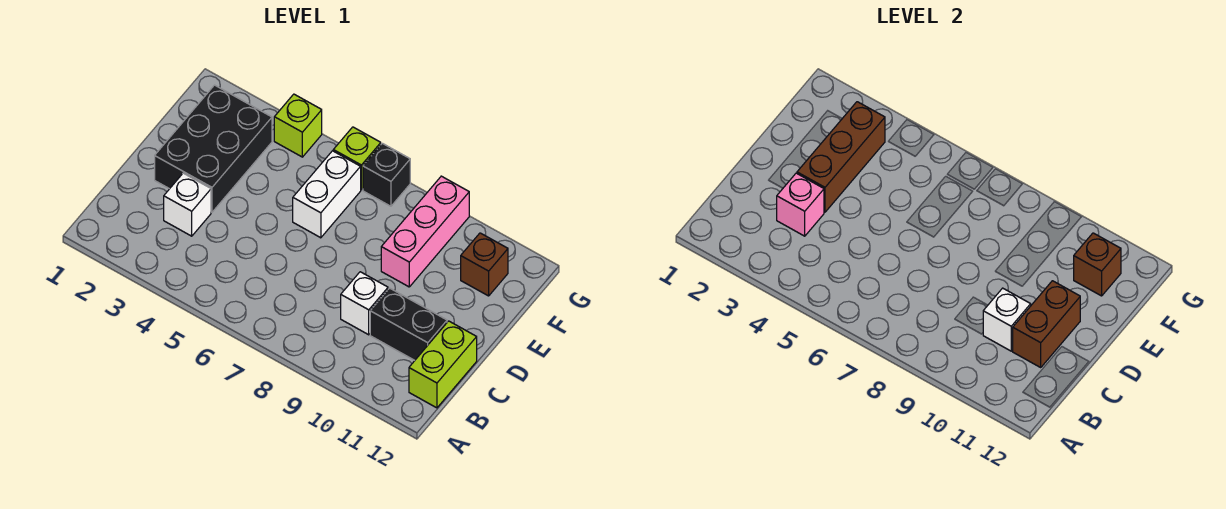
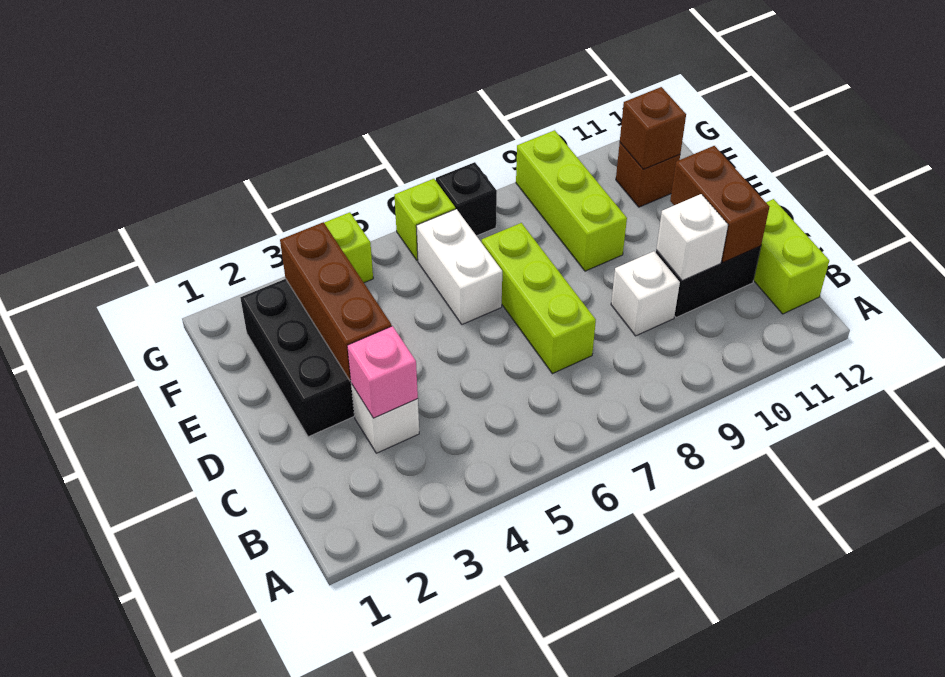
none -> lime 1x3 brick [482,223,596,374]
pink 1x3 brick [381,176,469,287] -> lime 1x3 brick [516,130,627,271]

